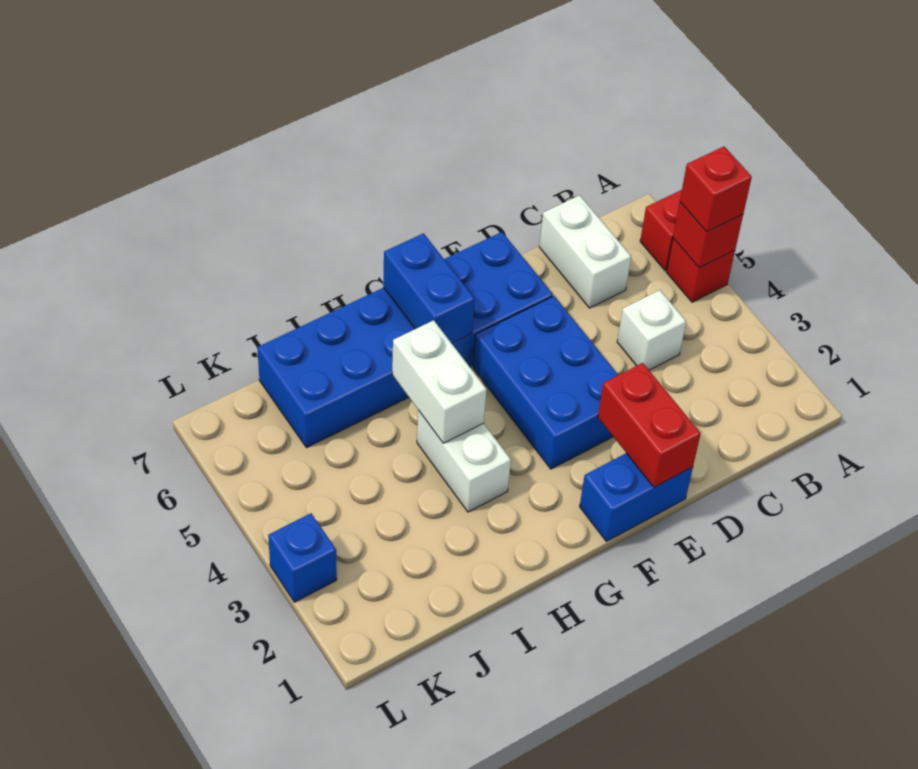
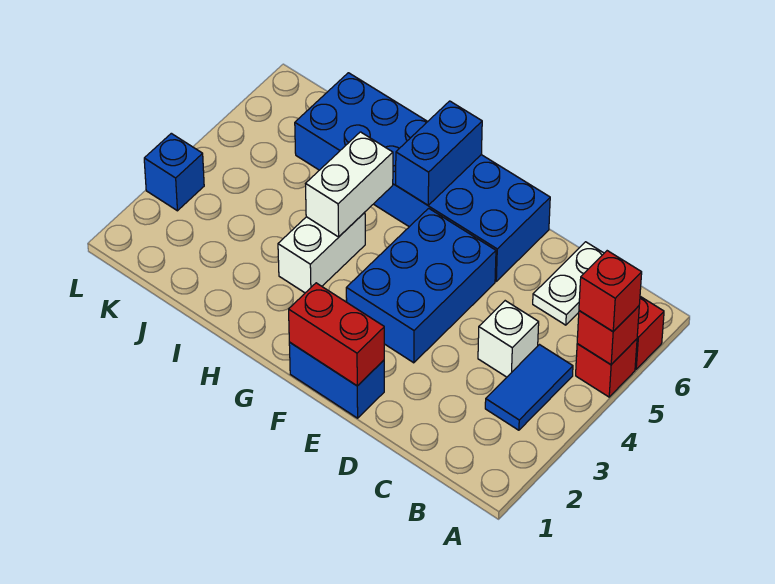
none -> blue 1x2 tile [485,345,573,430]
white 1x2 brick [539,195,631,308] -> white 1x2 plate [533,242,604,325]
red 1x2 brick [598,363,701,487] -> red 1x2 brick turned to [289,283,384,386]

